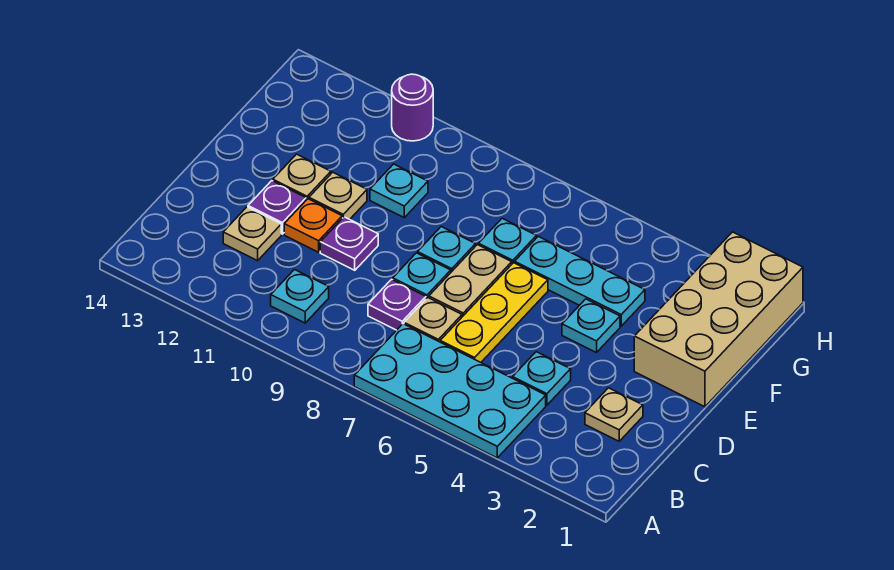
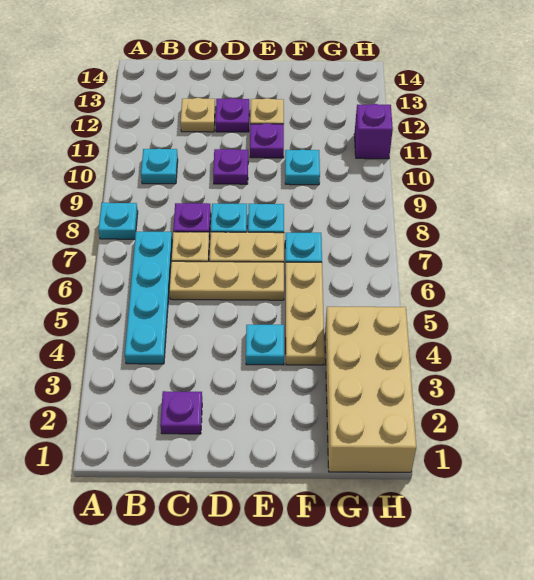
cyan 2x4 plate [354,324,546,458] -> cyan 1x4 plate [125,232,172,364]
tan 1x1 plate [585,388,643,441] -> purple 1x1 plate [160,391,202,434]
cyan 1x1 plate [513,352,571,405] -> cyan 1x1 plate moved to [99,203,138,239]
yellow 1x3 plate [440,263,548,362] -> tan 1x3 plate [169,261,284,300]
orange 1x1 plate [284,199,342,252] -> none
tan 2x4 brick [634,232,803,407] -> tan 2x4 brick turned to [325,307,416,472]
tan 1x1 plate [309,172,367,219] -> purple 1x1 plate [250,123,284,158]
cyan 1x3 plate [515,236,645,326] -> tan 1x3 plate [286,262,325,365]
purple 1x1 round brick [392,74,433,141] -> purple 1x1 brick [354,104,393,159]

